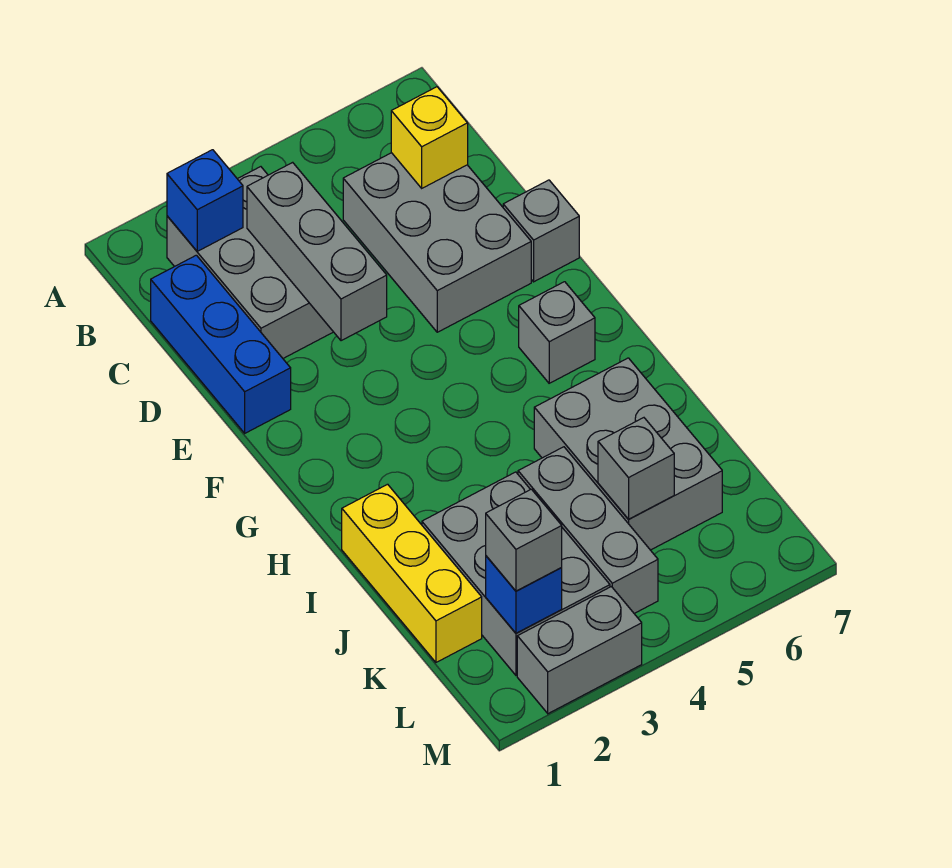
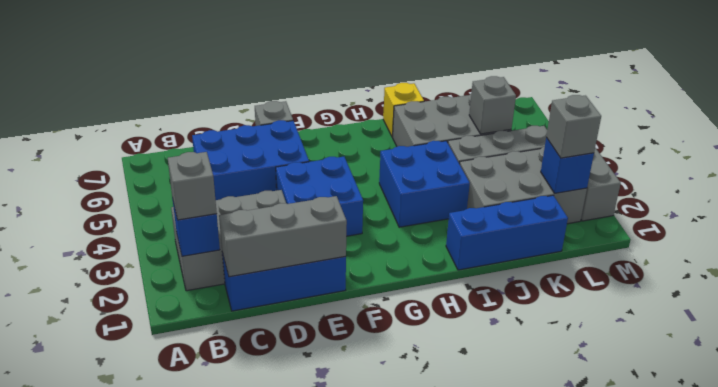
grey 1x3 brick [247,162,387,341] -> grey 1x3 brick moved to [219,196,347,277]
grey 2x3 brick [343,153,531,332] -> blue 2x3 brick [192,120,309,200]
yellow 1x1 brick [391,87,468,188] -> yellow 1x1 brick moved to [383,83,424,137]
none -> blue 2x2 brick [276,157,363,236]
grey 1x1 brick [519,282,595,383] -> grey 1x1 brick moved to [168,152,217,220]
none -> blue 2x2 brick [379,141,470,227]
yellow 1x3 brick [342,484,482,662] -> blue 1x3 brick [446,195,568,270]

